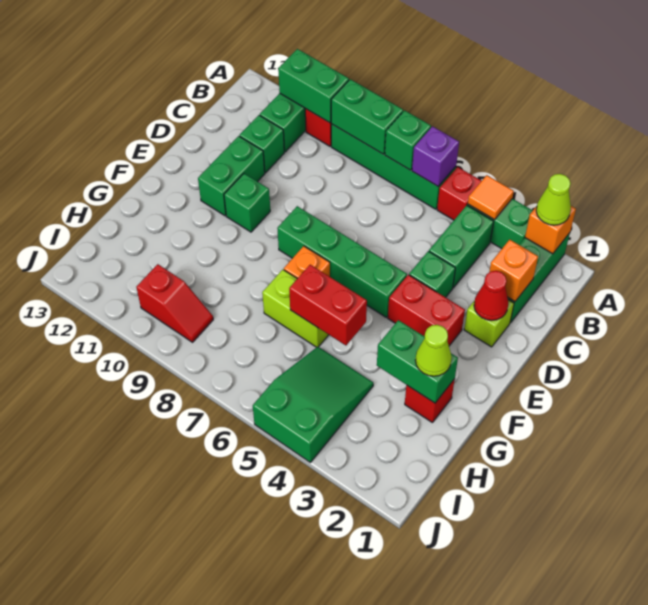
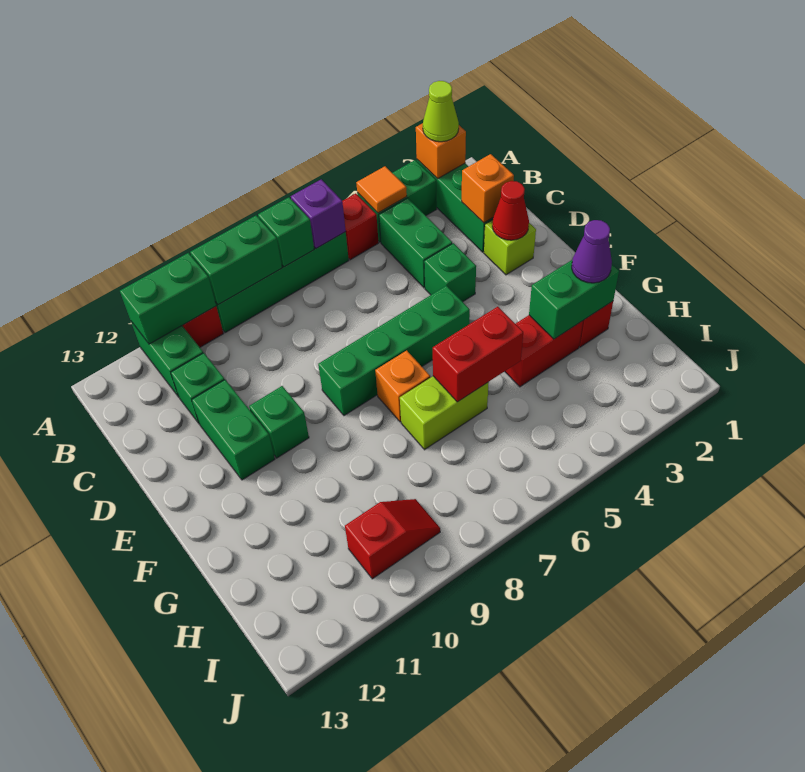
red 1x2 brick [388,275,465,346] -> red 1x2 brick moved to [505,315,583,387]
lime 1x1 cone [415,325,452,376] -> purple 1x1 cone [572,220,612,283]
green 2x3 slope [253,347,373,462] -> none

